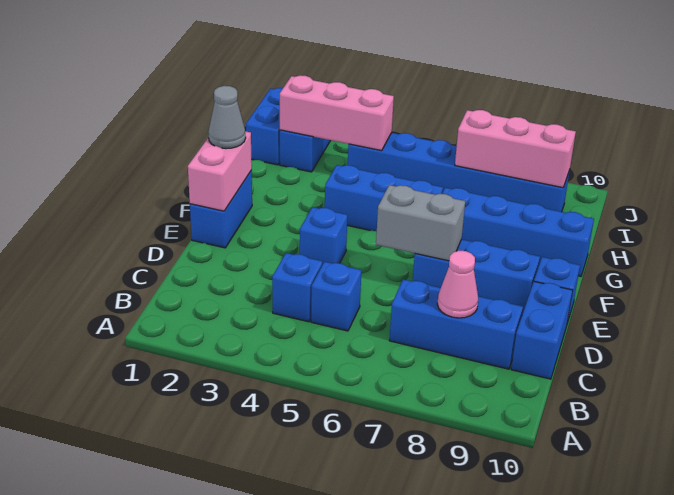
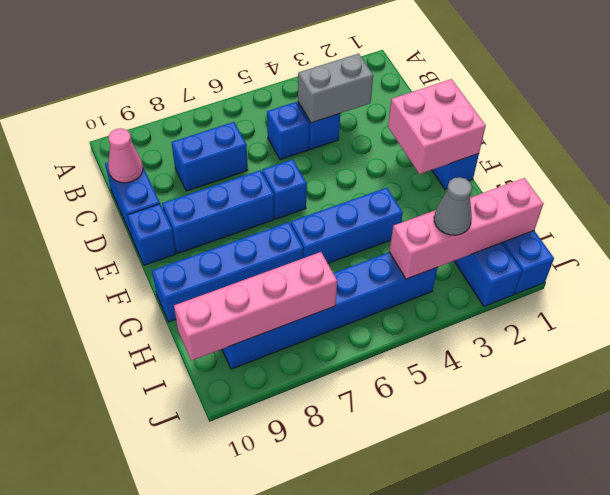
blue 1x3 brick [389,279,523,369] -> blue 1x2 brick [171,122,248,191]
pink 1x1 cone [437,251,478,318] -> pink 1x1 cone moved to [108,128,143,183]
pink 1x2 brick [188,131,252,211] -> pink 2x2 brick [388,79,486,174]
blue 1x1 brick [300,207,347,265] -> blue 1x1 brick moved to [262,159,307,219]
grey 1x2 brick [376,185,465,261] -> grey 1x2 brick moved to [298,54,373,123]
grey 1x1 cone [208,86,246,149] -> grey 1x1 cone moved to [434,177,472,235]
pink 1x3 brick [280,75,394,151] -> pink 1x4 brick [389,178,543,279]
pink 1x3 brick [455,110,576,188] -> pink 1x4 brick [174,252,337,361]

